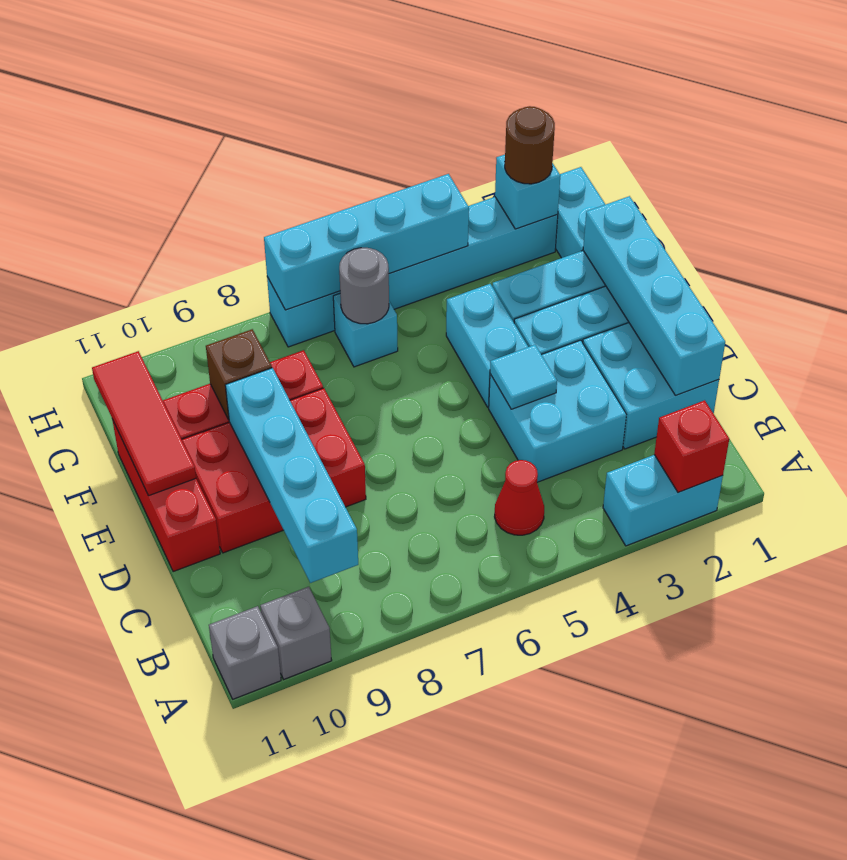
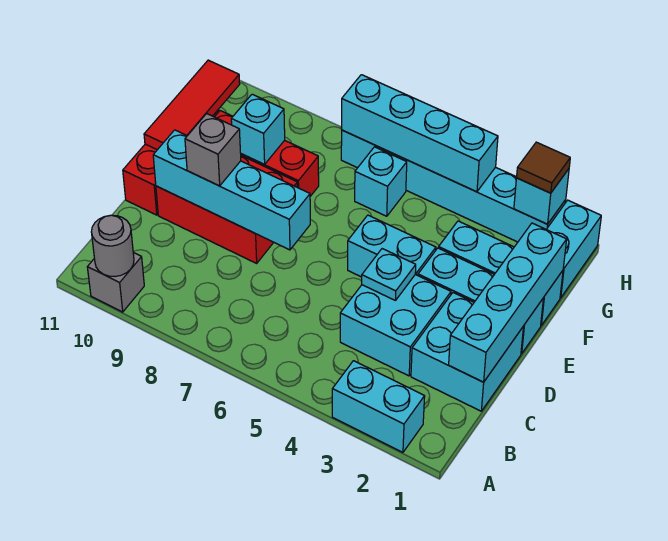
red 1x1 brick [654,400,729,493] -> none
grey 1x1 brick [209,606,281,699] -> grey 1x1 brick moved to [185,114,241,186]
red 1x1 cone [495,460,544,535] -> none
cyan 1x4 brick [225,368,358,583] -> cyan 1x4 brick turned to [153,130,310,250]
cyan 1x1 tile [490,345,557,409] -> cyan 1x1 plate [362,249,416,301]
cyan 1x2 brick [446,284,528,407] -> cyan 1x2 brick turned to [348,215,436,277]
brown 1x1 brick [206,329,272,420] -> cyan 1x1 brick [231,94,285,164]
grey 1x1 round brick [339,248,389,324] -> grey 1x1 round brick moved to [91,215,134,276]
brown 1x1 round brick [505,106,555,184] -> brown 1x1 tile [517,142,570,193]

